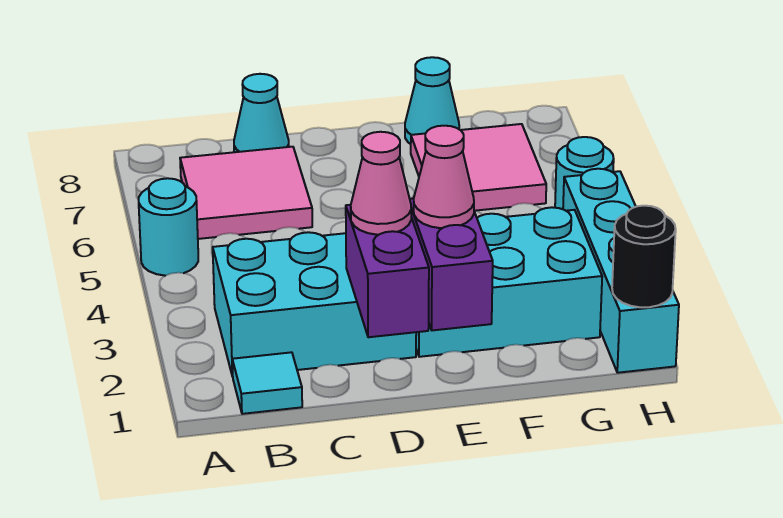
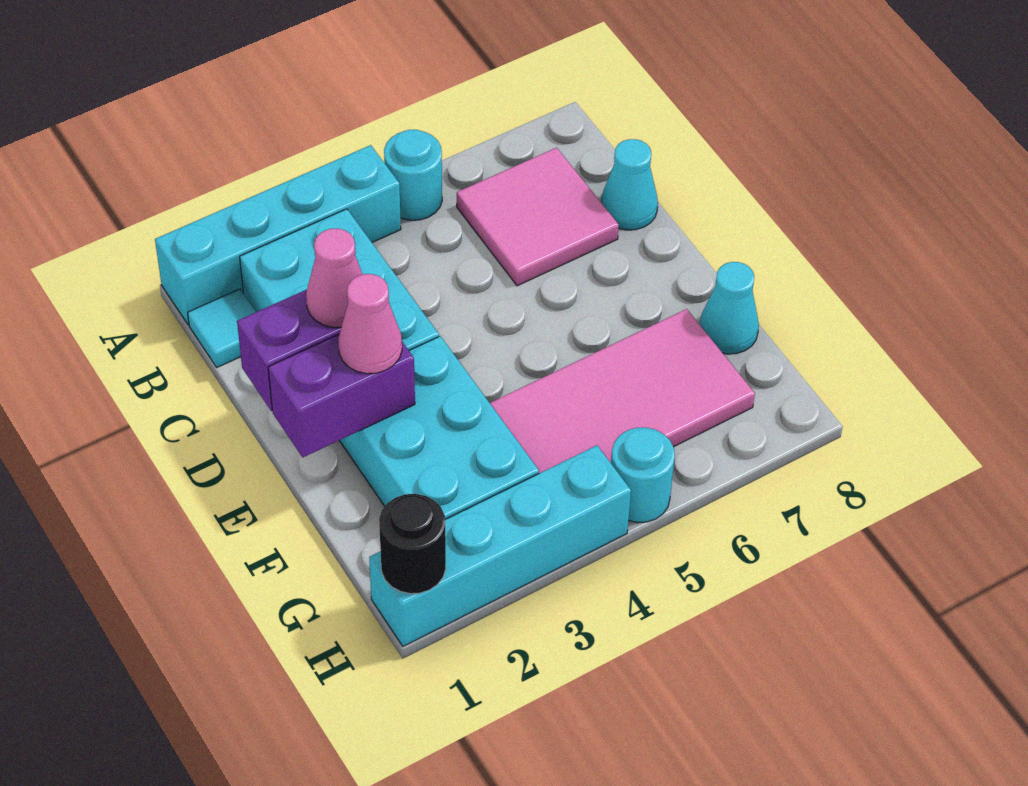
none -> cyan 1x4 brick [155,145,401,325]
pink 2x2 tile [411,124,546,211] -> pink 2x4 tile [490,309,755,473]

